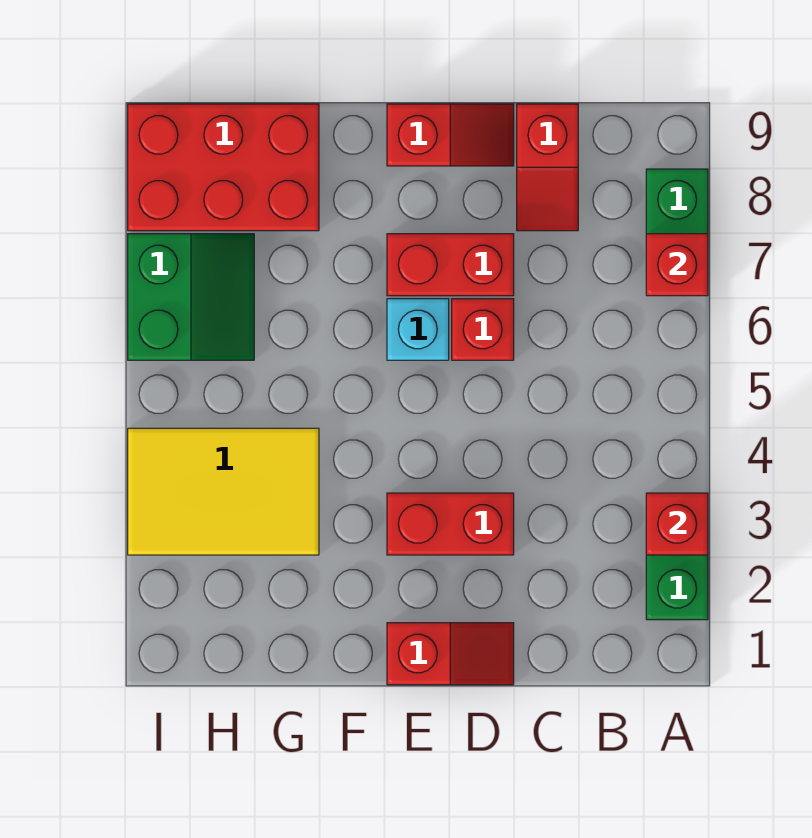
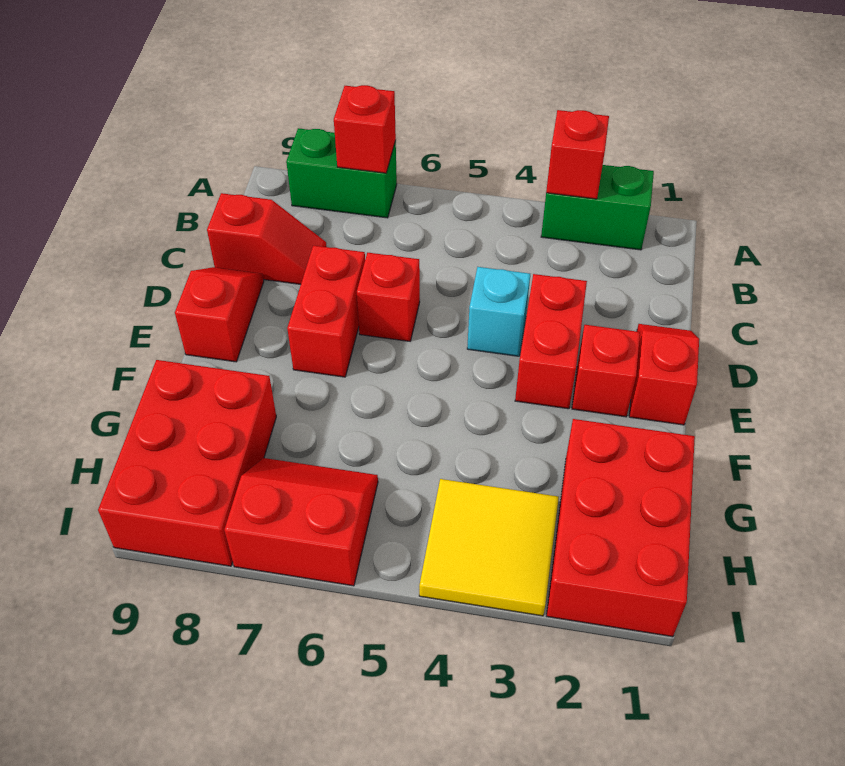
none -> red 1x1 brick [572,325,640,417]
cyan 1x1 brick [387,299,449,360] -> cyan 1x1 brick moved to [467,267,530,356]
none -> red 2x3 brick [547,419,695,637]
yellow 2x3 tile [128,428,319,555] -> yellow 2x2 tile [419,479,559,616]
green 2x2 slope [128,234,254,360] -> red 2x2 slope [224,458,378,586]

